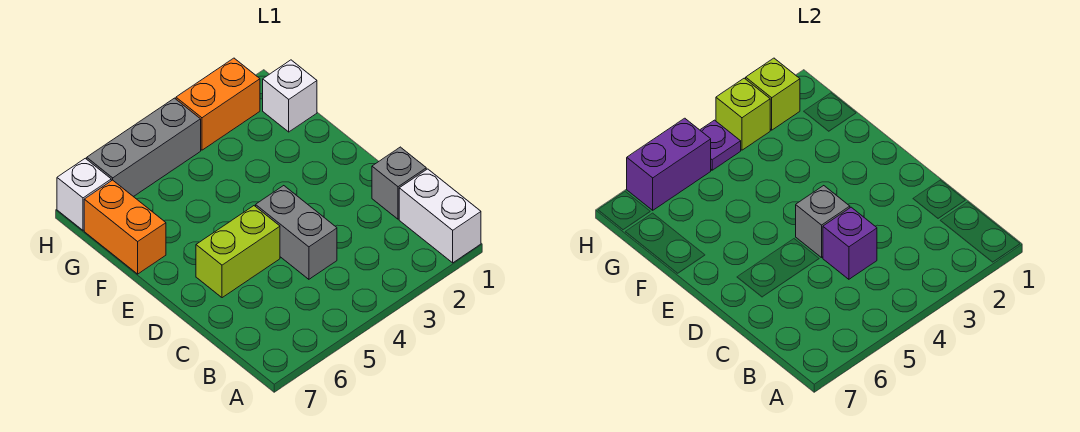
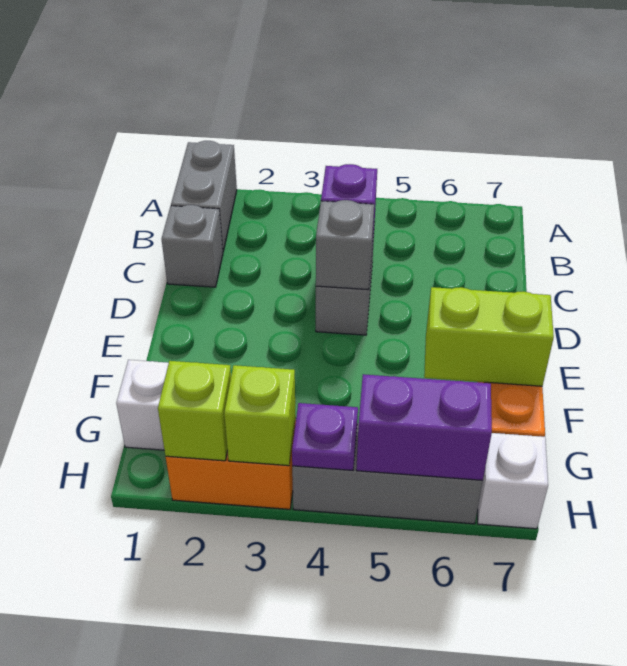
white 1x2 brick [399,169,481,263] -> grey 1x2 brick [171,141,237,251]
lime 1x2 brick [196,206,280,298] -> lime 1x2 brick moved to [424,287,554,386]

